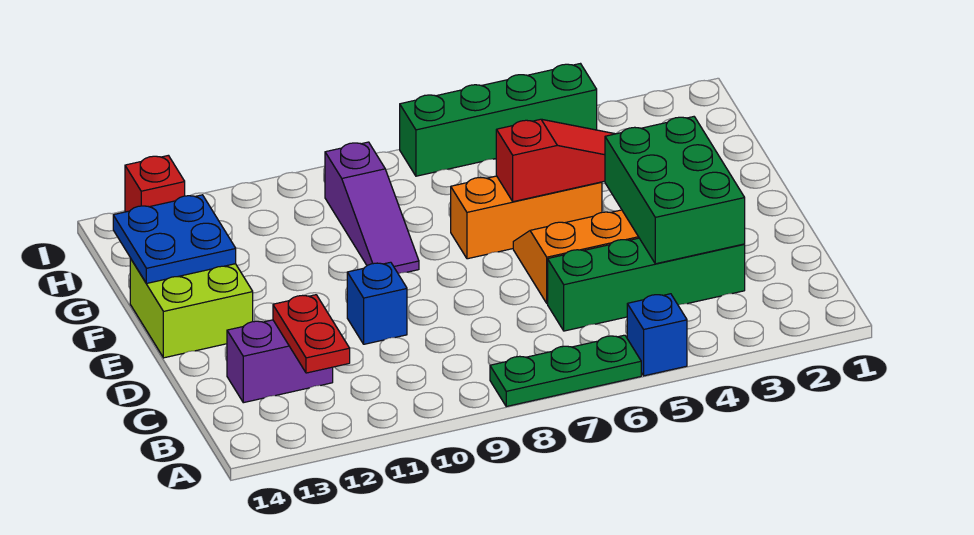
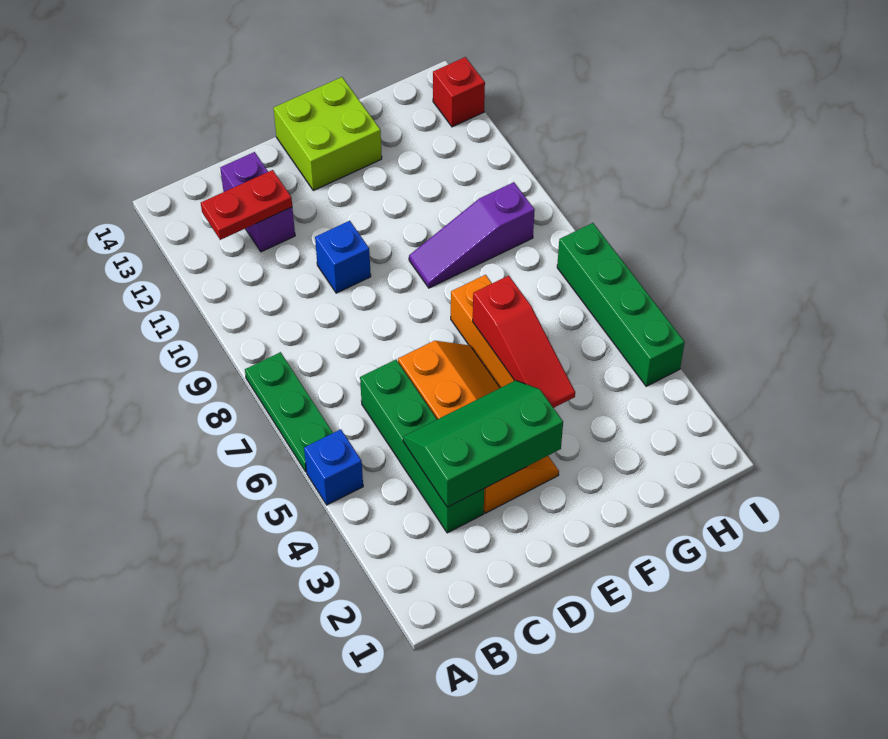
green 2x3 brick [605,117,745,264] -> green 2x3 slope [403,380,563,507]
blue 2x2 plate [113,195,236,283] -> none

